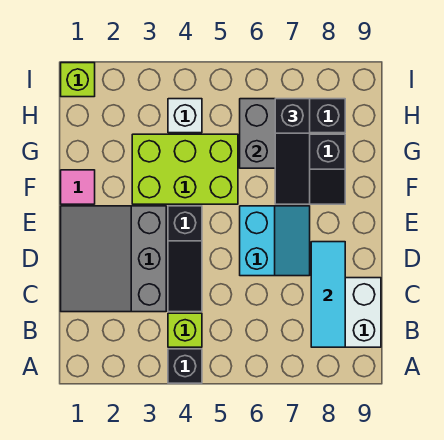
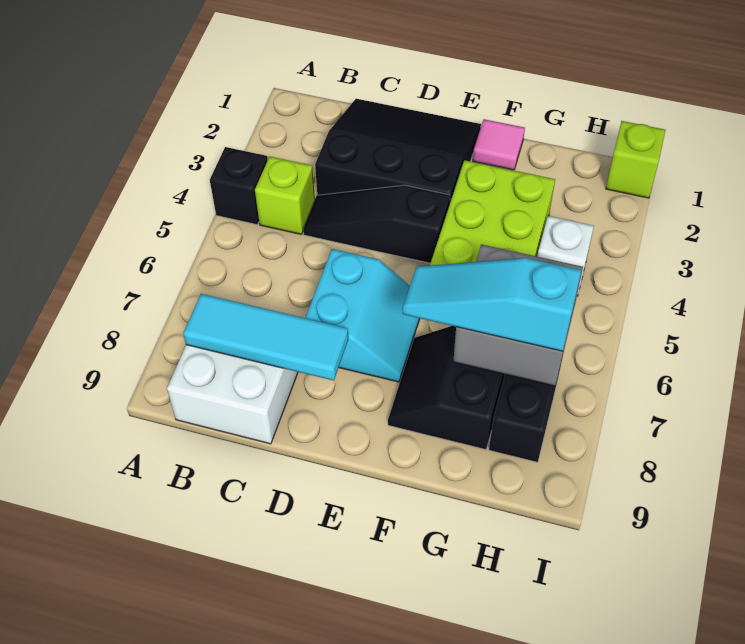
grey 3x3 slope [61,206,166,312] -> black 3x3 slope [315,99,481,202]
cyan 2x2 slope [240,206,310,276] -> cyan 2x2 slope turned to [305,249,420,382]
black 1x3 slope [275,99,310,204] -> cyan 1x3 slope [403,258,581,351]

